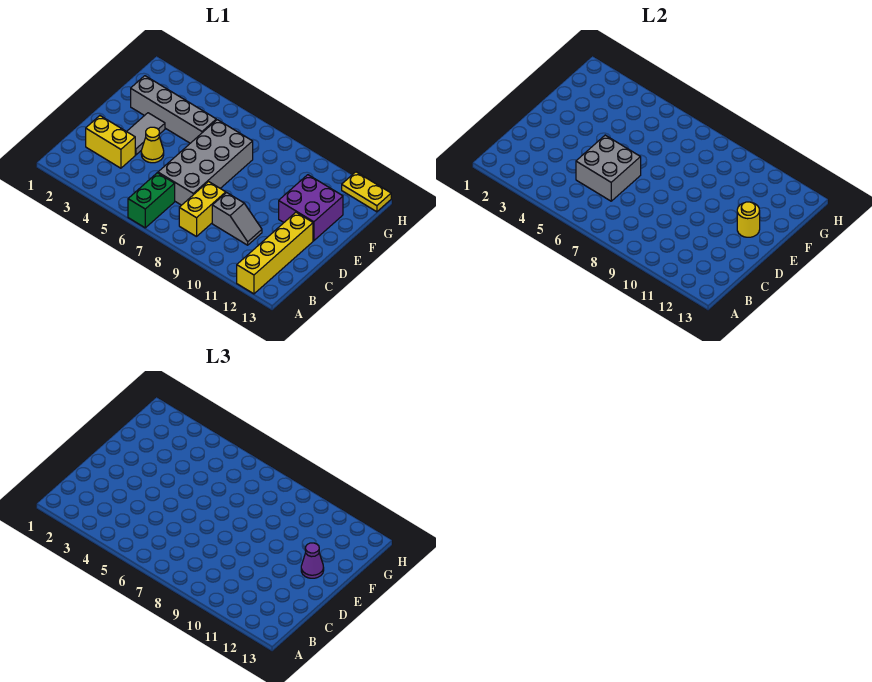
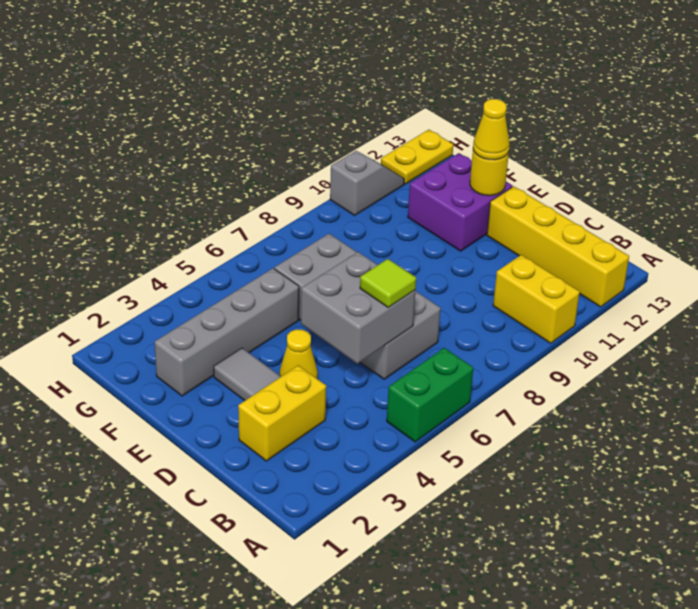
green 1x2 brick [128,173,175,228] -> green 1x2 brick turned to [387,348,473,442]
yellow 1x2 brick [179,182,226,237] -> yellow 1x2 brick moved to [493,255,580,343]
none -> lime 1x1 tile [360,259,416,308]
grey 1x2 slope [212,193,262,245] -> grey 1x2 slope moved to [330,151,404,215]
purple 1x1 cone [301,543,324,578] -> yellow 1x1 cone [473,99,510,160]

